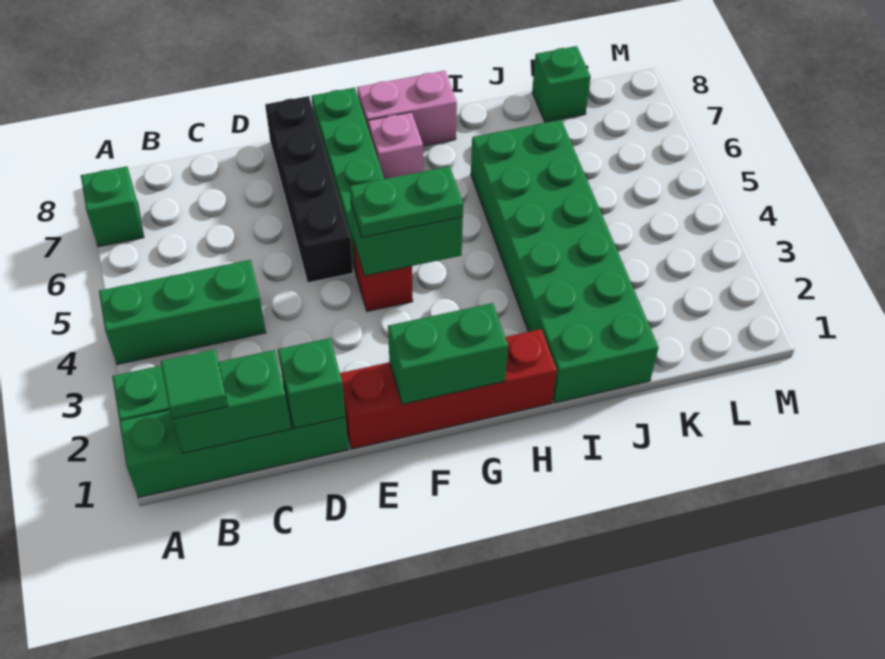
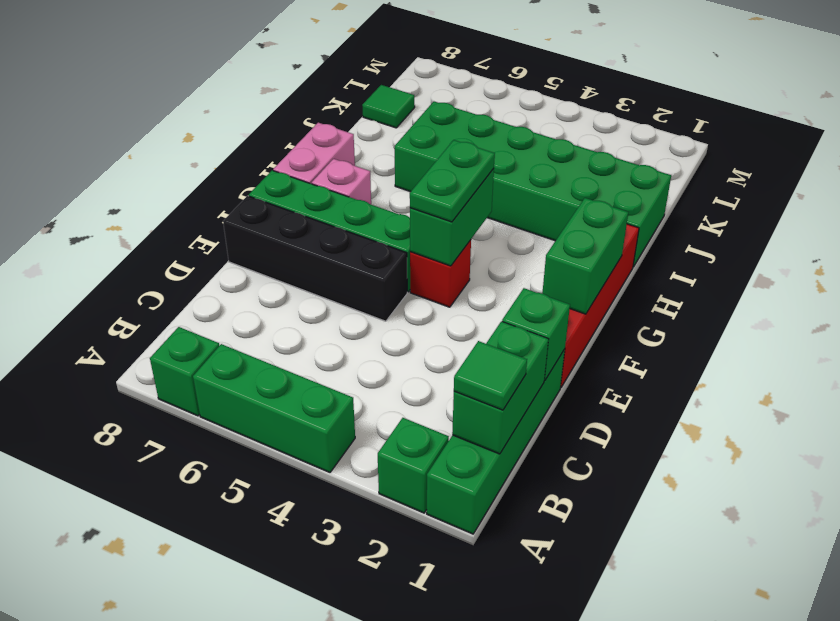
green 1x3 brick [99,260,266,365] -> green 1x3 brick turned to [193,344,355,472]
green 1x1 brick [532,46,591,122] -> green 1x1 tile [362,85,415,128]

